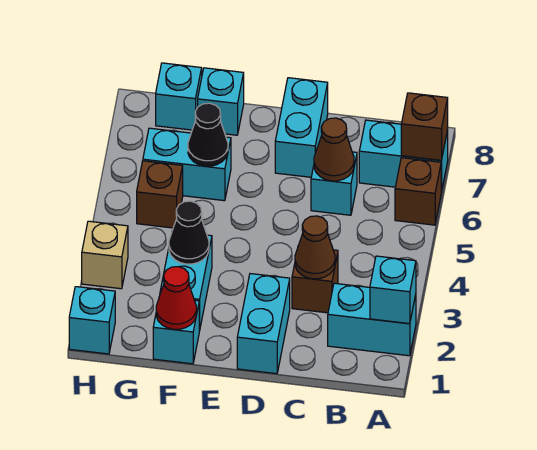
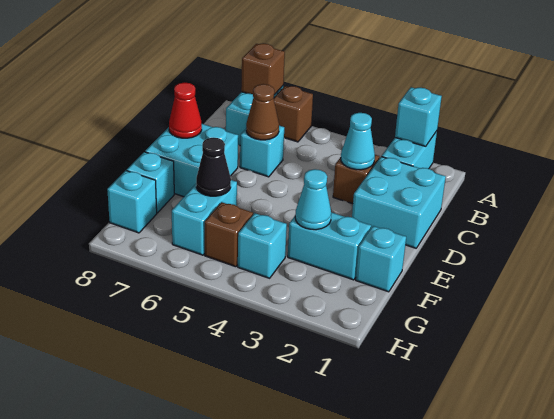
brown 1x1 cone [295,216,335,279] -> cyan 1x1 cone [341,113,375,170]
cyan 1x2 brick [237,274,290,374] -> cyan 2x2 brick [352,157,446,248]
cyan 1x2 brick [275,78,328,177] -> cyan 2x2 brick [145,124,238,197]
red 1x1 cone [156,267,196,329] -> red 1x1 cone moved to [169,82,202,138]
black 1x1 cone [169,201,209,264] -> cyan 1x1 cone [295,169,331,230]
cyan 1x1 brick [69,287,115,354] -> cyan 1x1 brick moved to [238,213,287,278]
tan 1x1 brick [82,221,128,289] -> none

